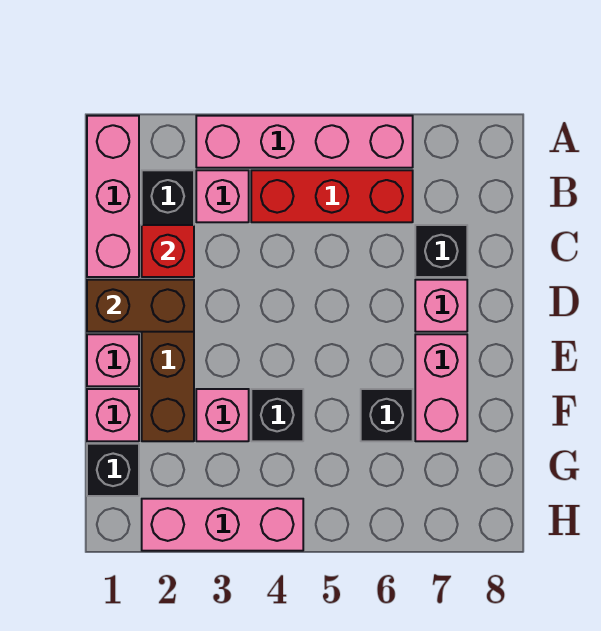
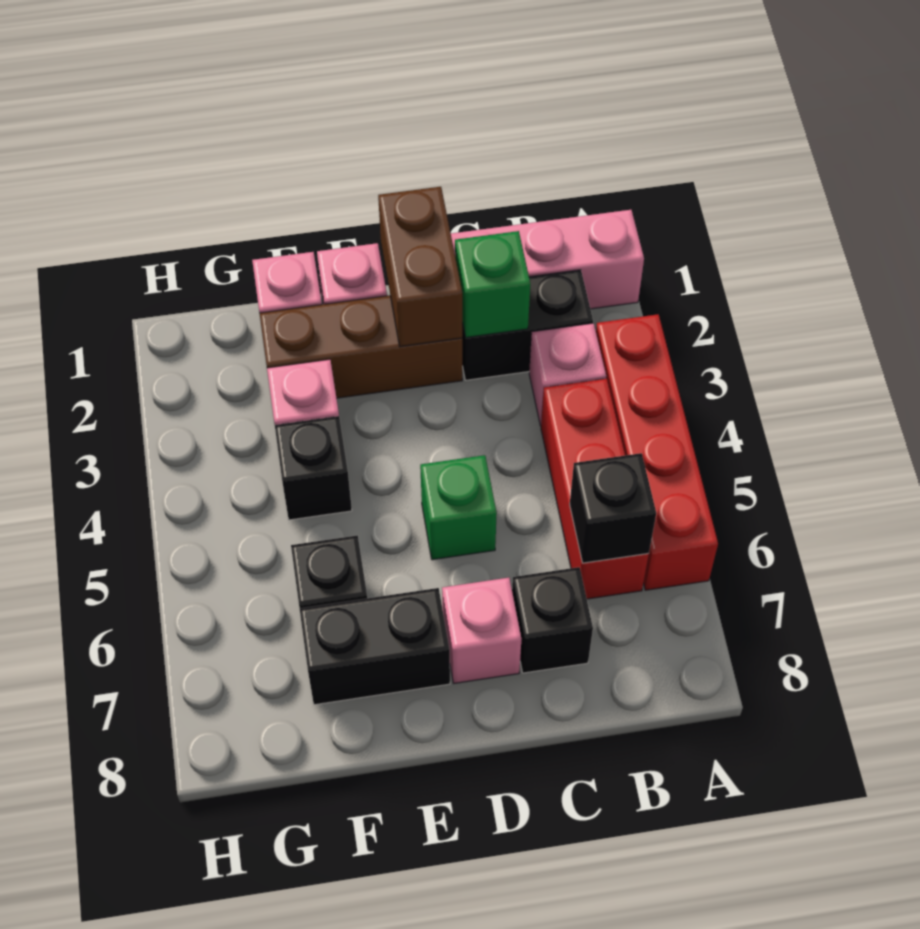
pink 1x4 brick [196,116,413,168] -> red 1x4 brick [596,314,718,590]
red 1x1 brick [142,225,194,277] -> green 1x1 brick [455,231,530,338]
none -> green 1x1 brick [420,455,497,560]
pink 1x2 brick [415,334,467,441] -> black 1x2 brick [300,588,450,705]
black 1x1 brick [87,444,139,496] -> black 1x1 brick moved to [570,453,656,563]
pink 1x3 brick [142,499,303,551] -> none

